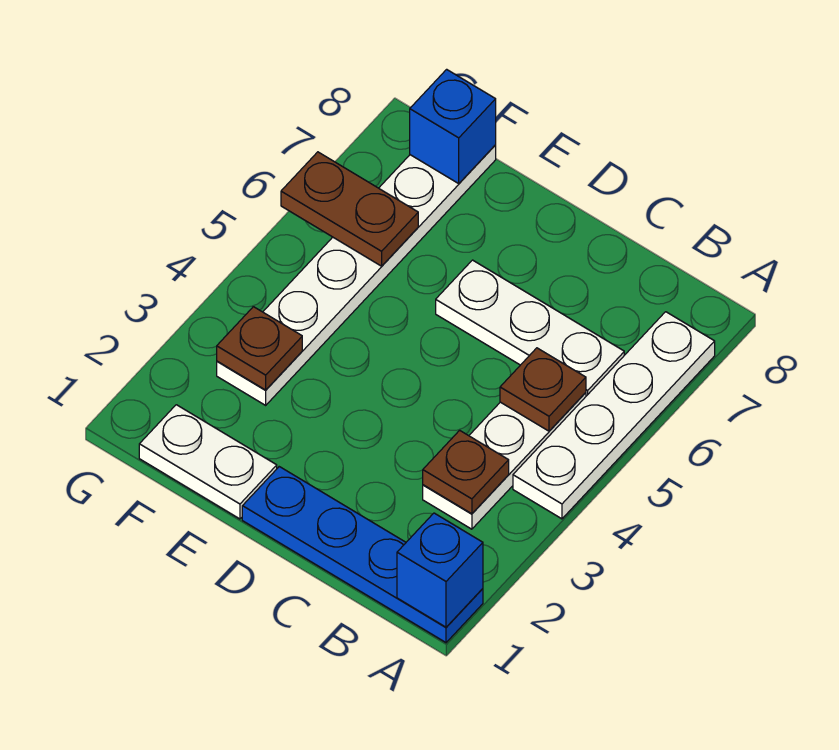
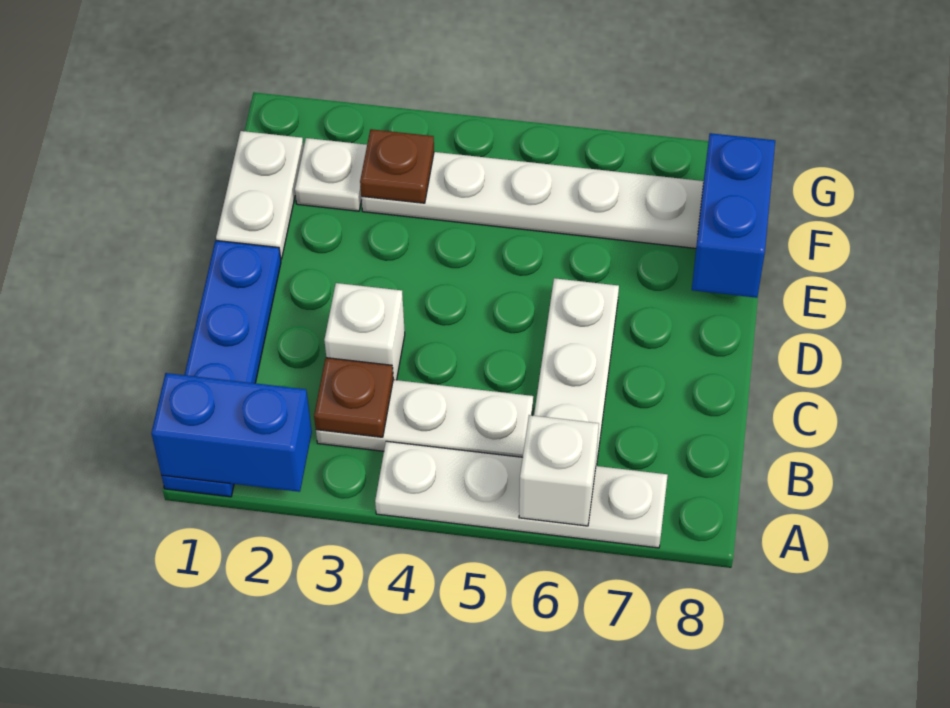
blue 1x1 brick [397,513,483,627] -> blue 1x2 brick [151,373,312,492]
none -> white 1x1 brick [519,415,599,526]
brown 1x1 plate [500,348,586,431] -> none
none -> white 1x1 brick [324,283,405,380]
none -> white 1x1 plate [295,138,367,211]
brown 1x2 plate [281,152,418,266] -> none
blue 1x1 brick [410,69,496,184] -> blue 1x2 brick [692,133,775,298]

